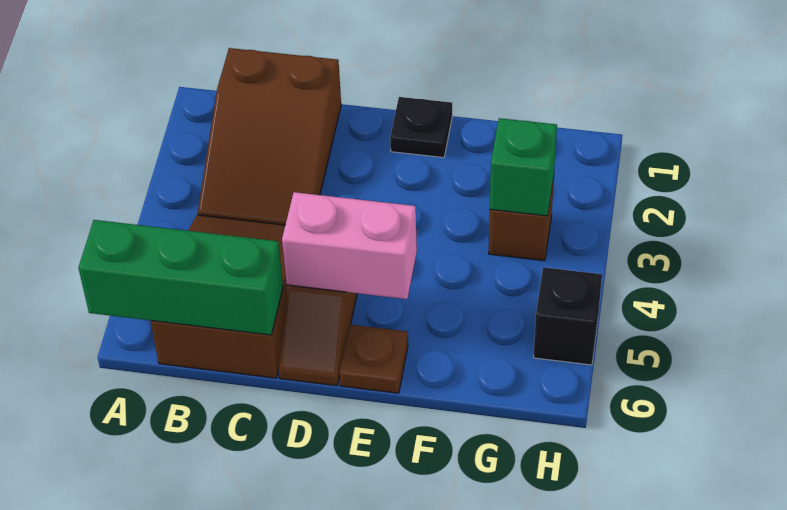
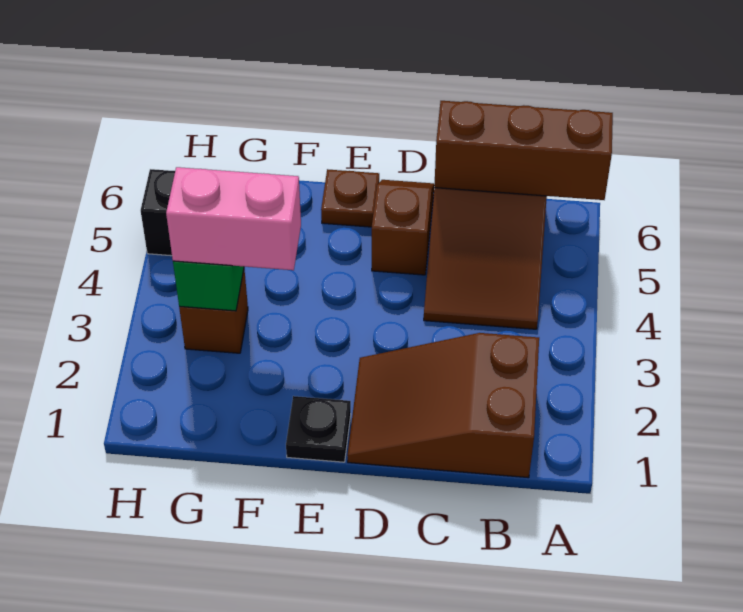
green 1x3 brick [78,220,283,335] -> brown 1x3 brick [434,101,613,200]
brown 2x3 slope [198,48,341,225] -> brown 2x3 slope turned to [347,333,539,478]
pink 1x2 brick [282,192,417,299] -> pink 1x2 brick moved to [166,167,301,270]

